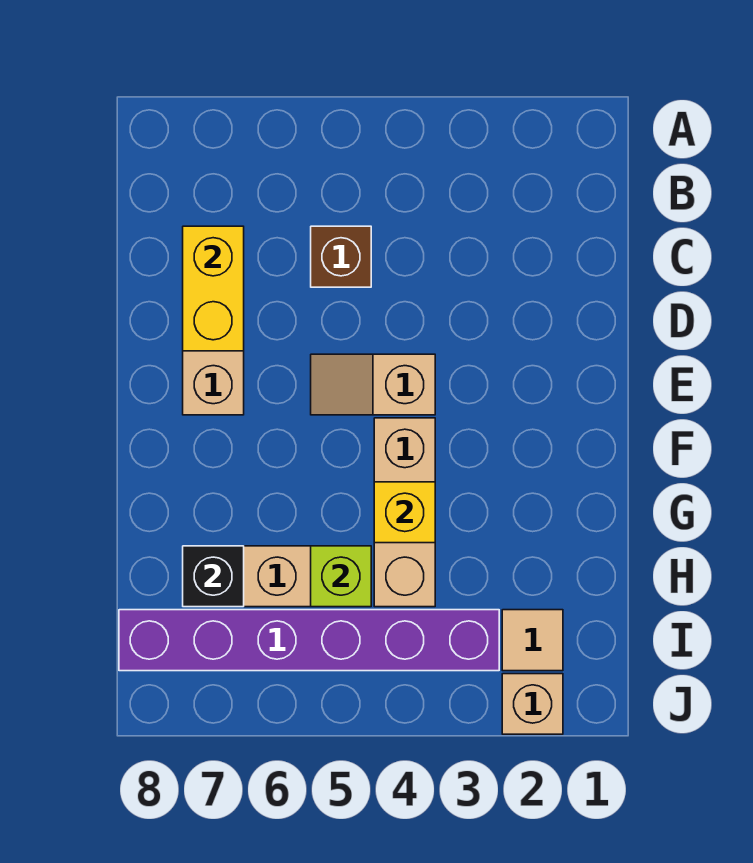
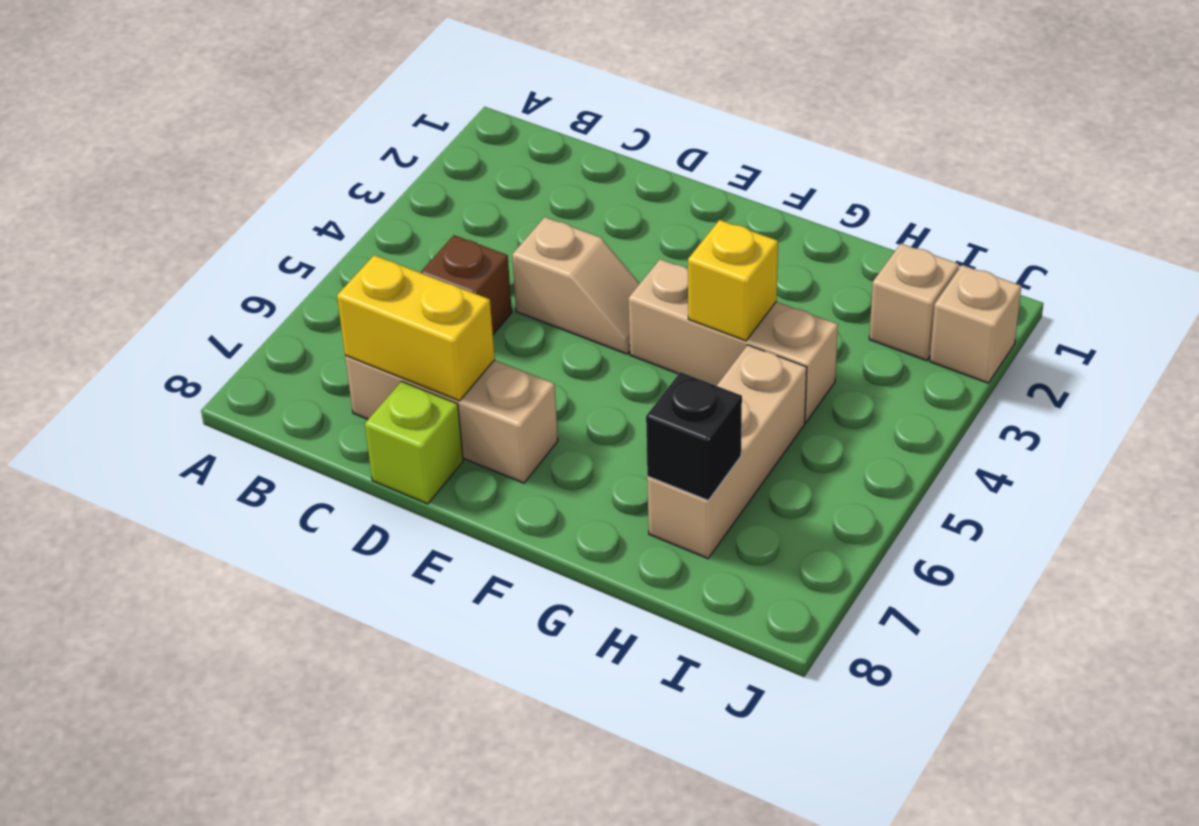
tan 1x2 slope [311,354,435,415] -> tan 1x2 slope turned to [512,217,640,354]
lime 1x1 brick [311,546,371,607] -> lime 1x1 brick moved to [365,381,463,504]
tan 1x1 tile [502,610,563,671] -> tan 1x1 brick [869,244,959,361]
purple 1x6 brick [119,610,499,671] -> none

